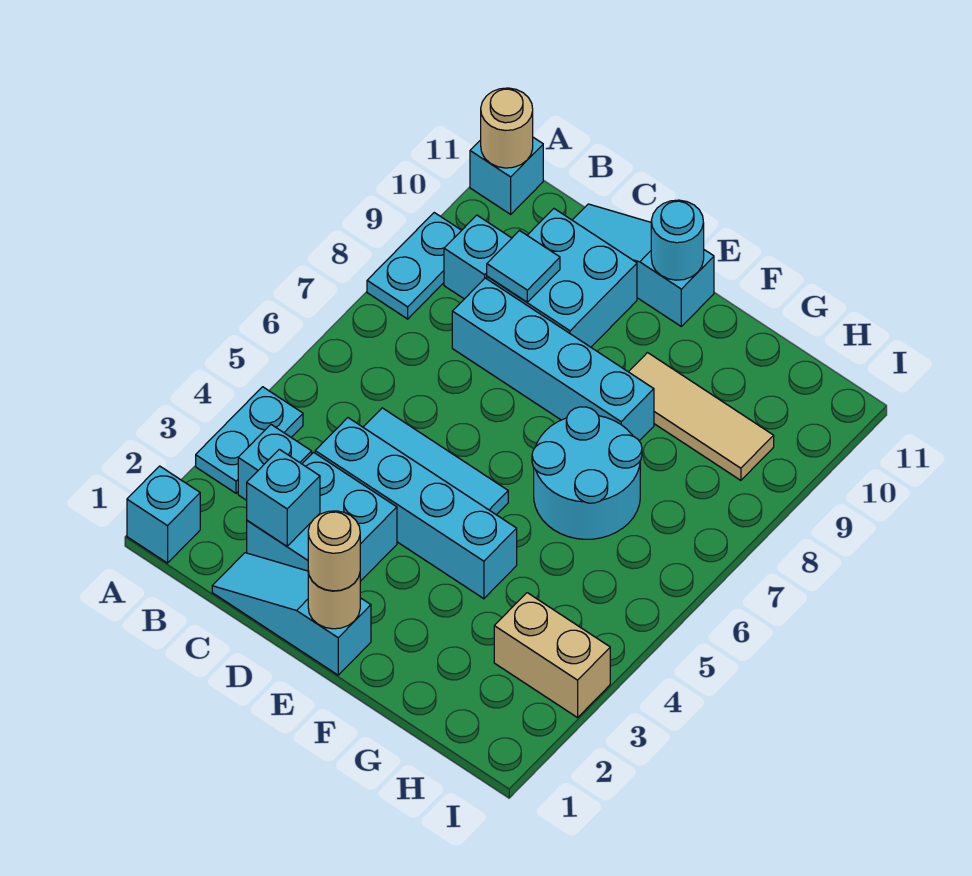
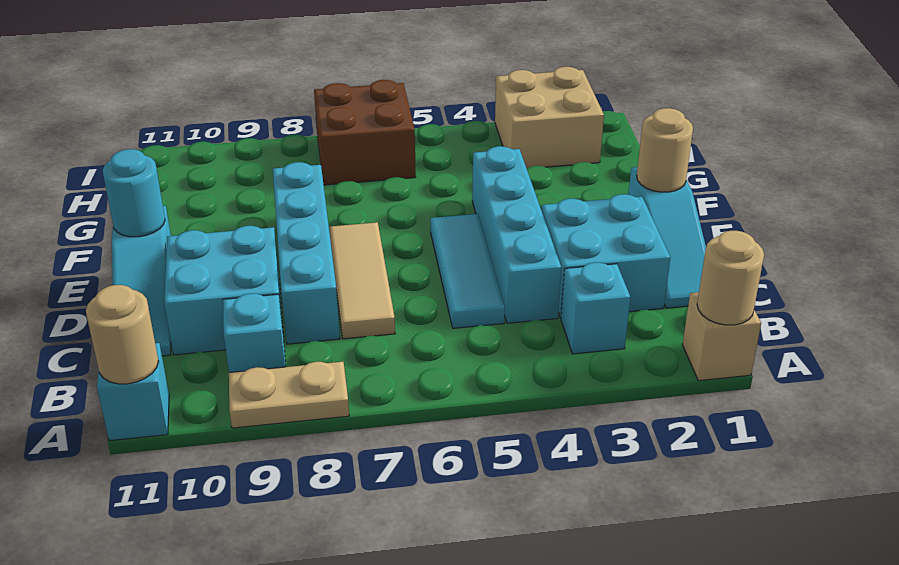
cyan 1x1 brick [127,466,200,563] -> tan 1x1 brick [683,292,761,381]
cyan 1x2 plate [196,387,303,493] -> none
cyan 1x2 plate [367,213,462,319] -> tan 1x2 plate [229,362,349,428]
cyan 1x1 brick [247,449,320,546] -> none
cyan 1x1 tile [487,231,560,302] -> none
tan 1x1 round brick [308,511,360,591] -> tan 1x1 round brick moved to [697,231,764,325]
cyan 2x2 round brick [532,407,642,539] -> none
tan 1x3 tile [629,353,774,480] -> tan 1x3 tile moved to [330,222,395,339]
tan 1x2 brick [494,593,610,718] -> tan 2x2 brick [495,67,604,168]
none -> brown 2x2 brick [314,80,416,185]

